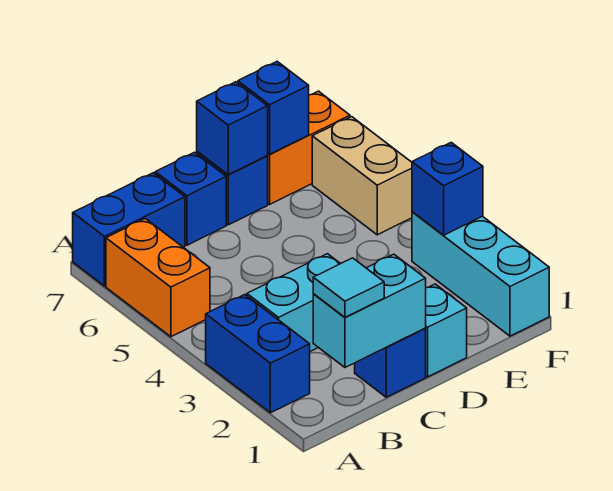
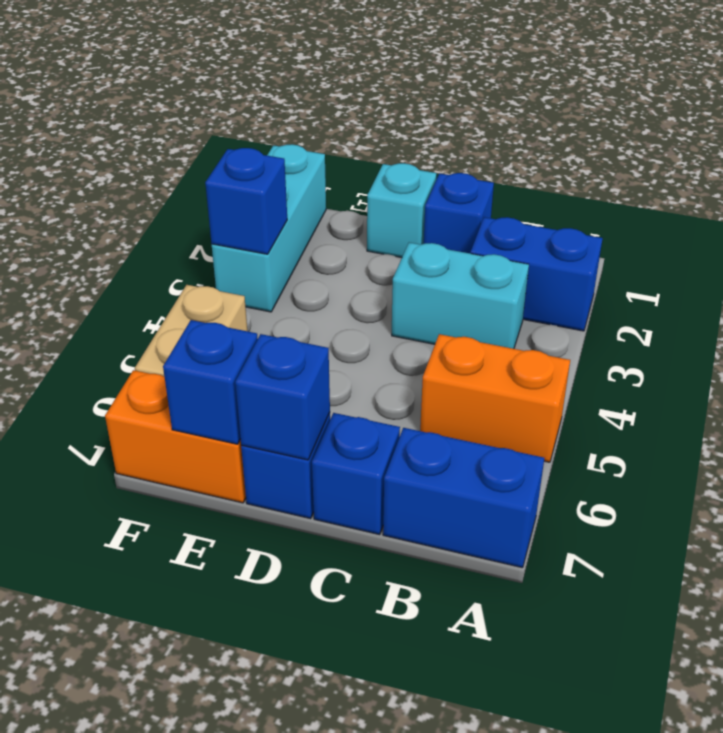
blue 1x2 brick [206,295,310,413] -> blue 1x2 brick turned to [470,217,603,331]
orange 1x2 brick [106,219,210,337] -> orange 1x2 brick turned to [420,334,570,462]
cyan 1x2 brick [313,254,426,367] -> none
cyan 1x1 tile [313,258,384,317] -> none

